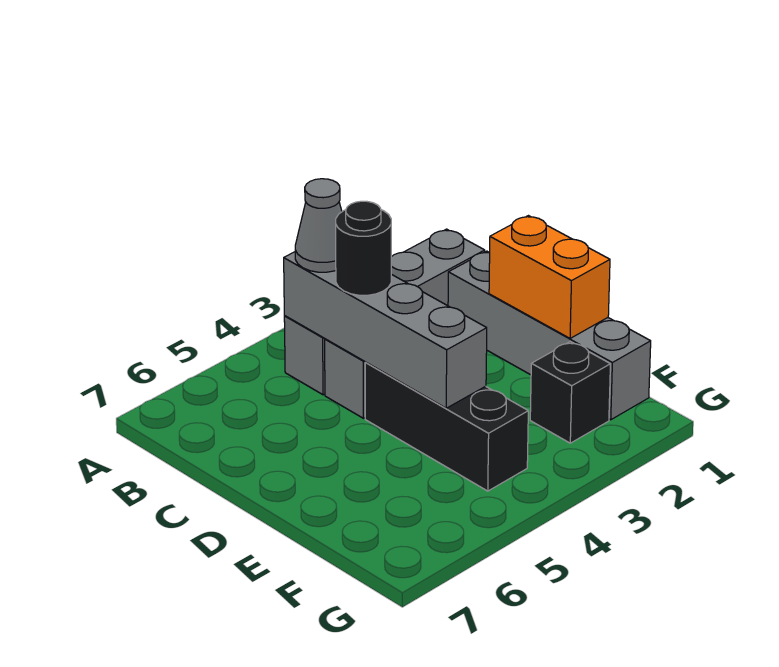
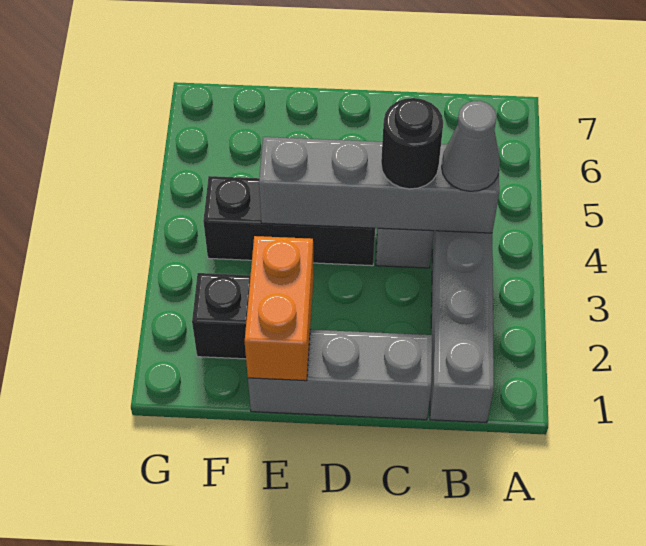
grey 1x4 brick [448,251,651,420] -> grey 1x3 brick [248,330,432,420]
orange 1x2 brick [489,216,610,338] -> orange 1x2 brick turned to [245,236,314,381]

